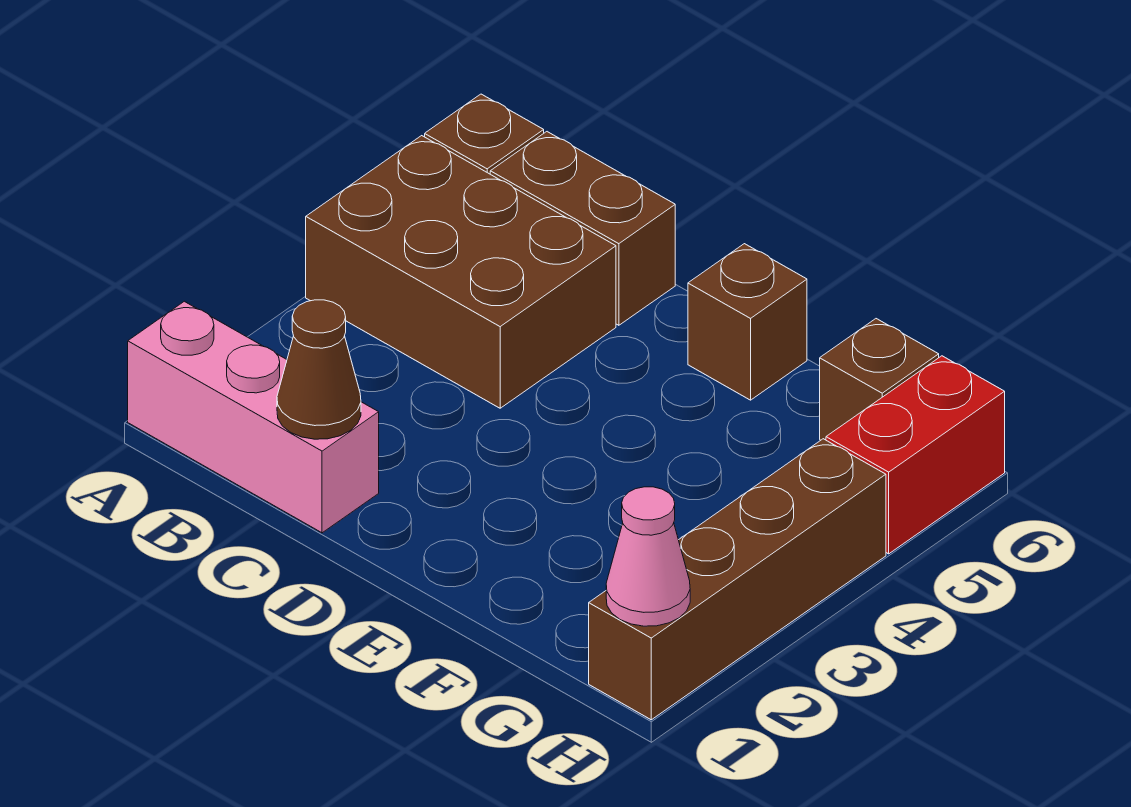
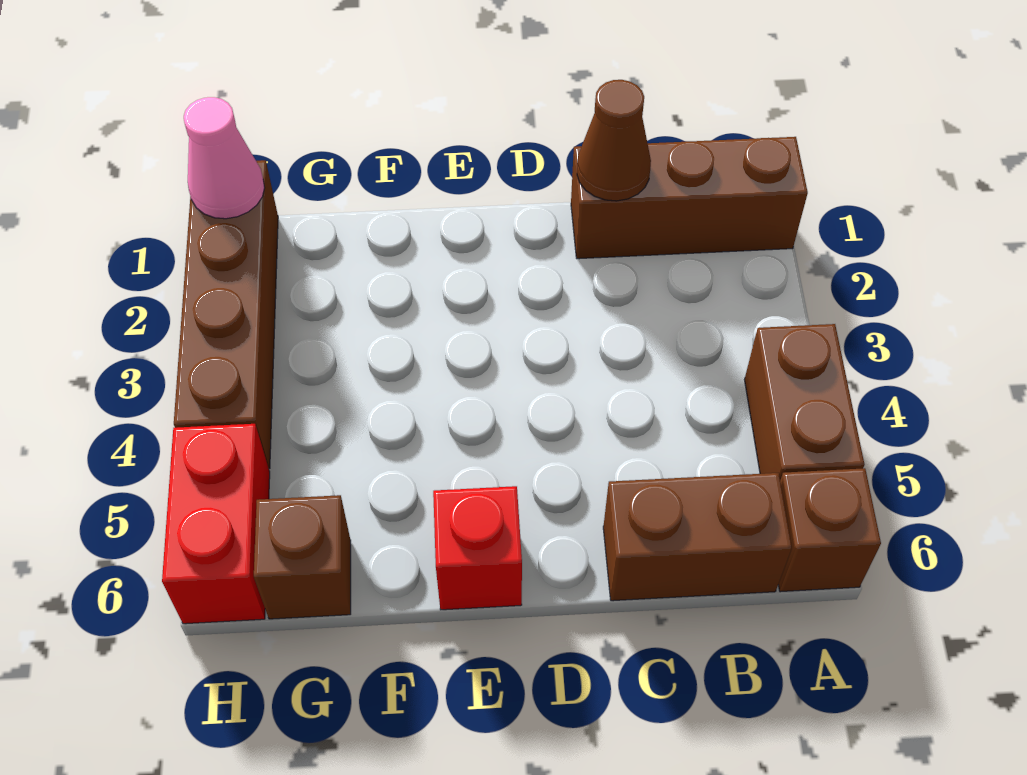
pink 1x3 brick [128,301,379,533] -> brown 1x3 brick [571,137,808,259]
brown 2x3 brick [306,136,616,408] -> brown 1x2 brick [744,324,864,480]
brown 1x1 brick [688,244,807,400] -> red 1x1 brick [433,486,522,610]

